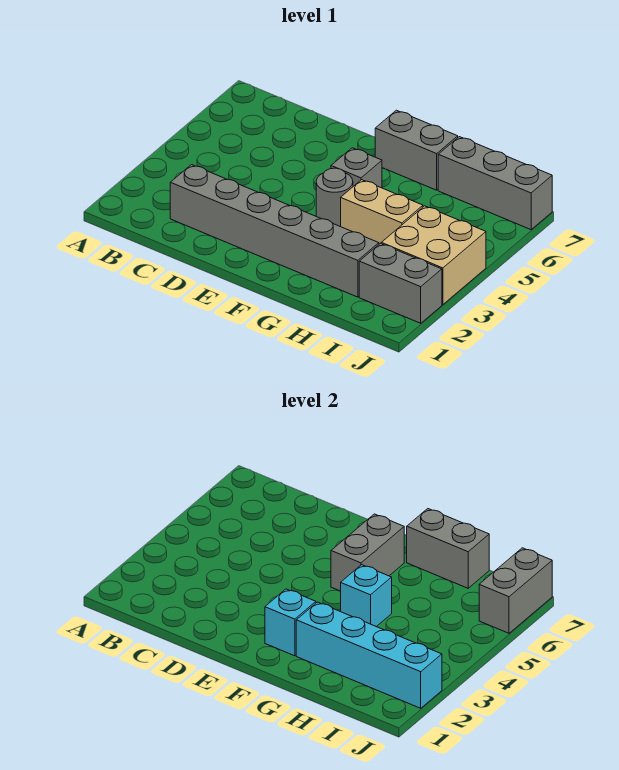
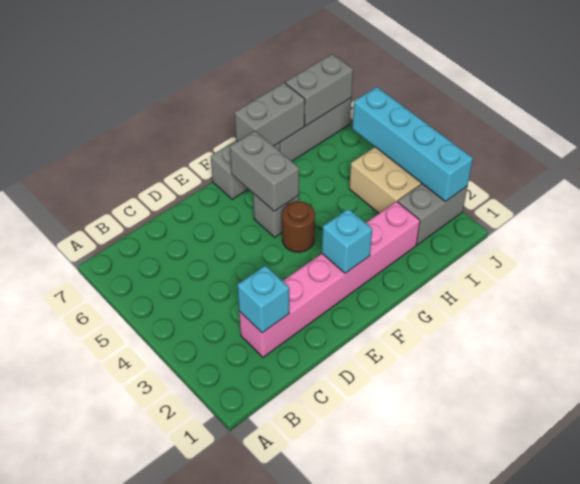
grey 1x6 brick [170,165,379,297] -> pink 1x6 brick [239,201,420,357]
grey 1x1 round brick [316,168,353,227] -> brown 1x1 round brick [282,201,315,252]
cyan 1x4 brick [296,602,442,708] -> cyan 1x4 brick turned to [352,87,473,202]
tan 1x2 brick [341,180,423,244] -> none
cyan 1x1 brick [341,565,392,627] -> cyan 1x1 brick moved to [238,266,289,333]
grey 1x2 brick [479,548,552,633] -> grey 1x2 brick turned to [285,54,353,126]

